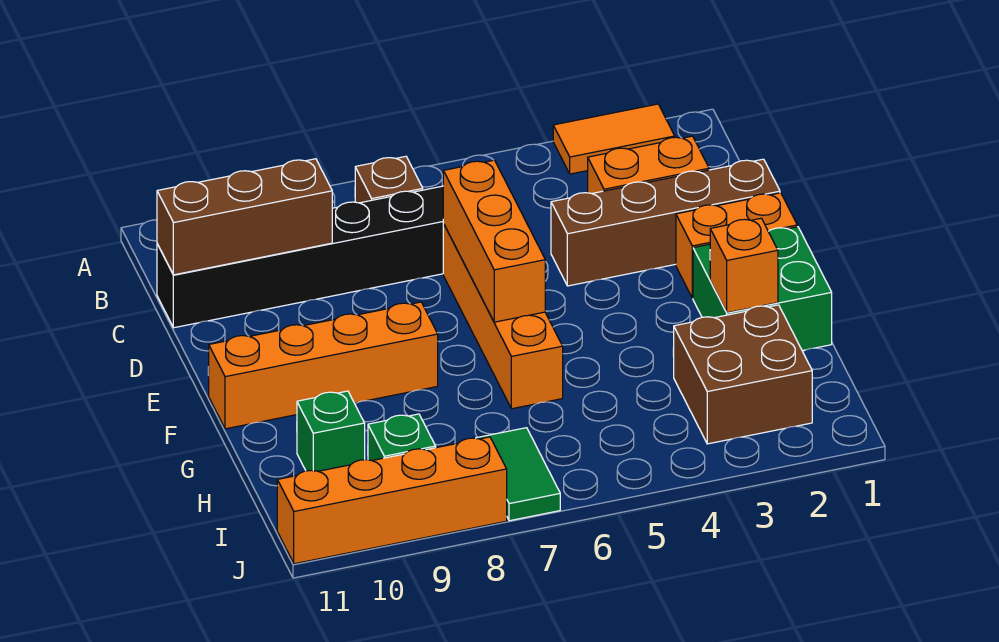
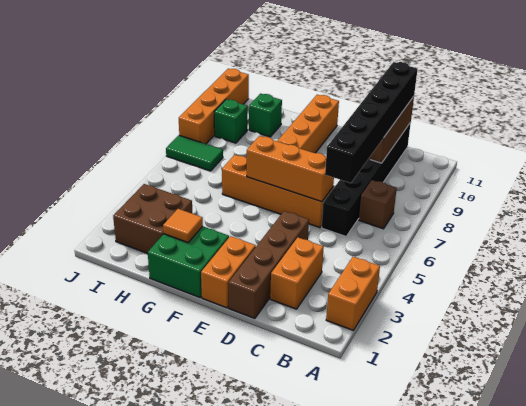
orange 1x2 tile [553,104,675,174] -> orange 1x2 brick [326,257,380,330]
none -> black 1x6 brick [325,62,418,183]
orange 1x1 brick [710,218,778,313] -> orange 1x1 tile [163,209,203,242]

